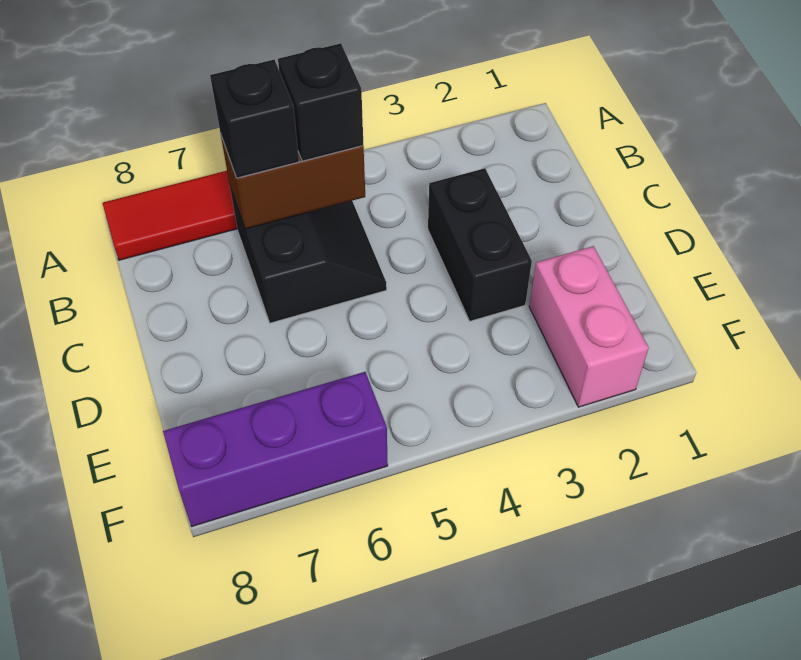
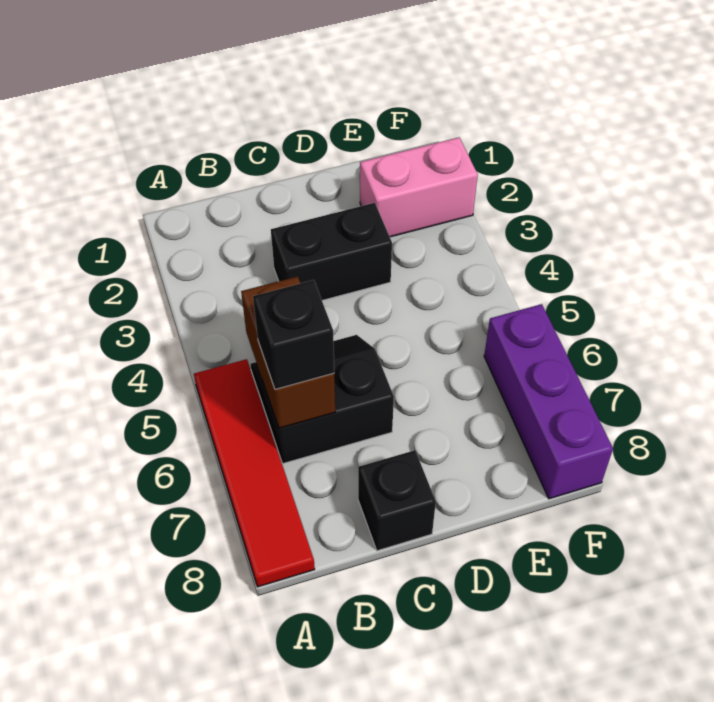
black 1x1 brick [278,43,363,161] -> black 1x1 brick moved to [358,450,436,551]

